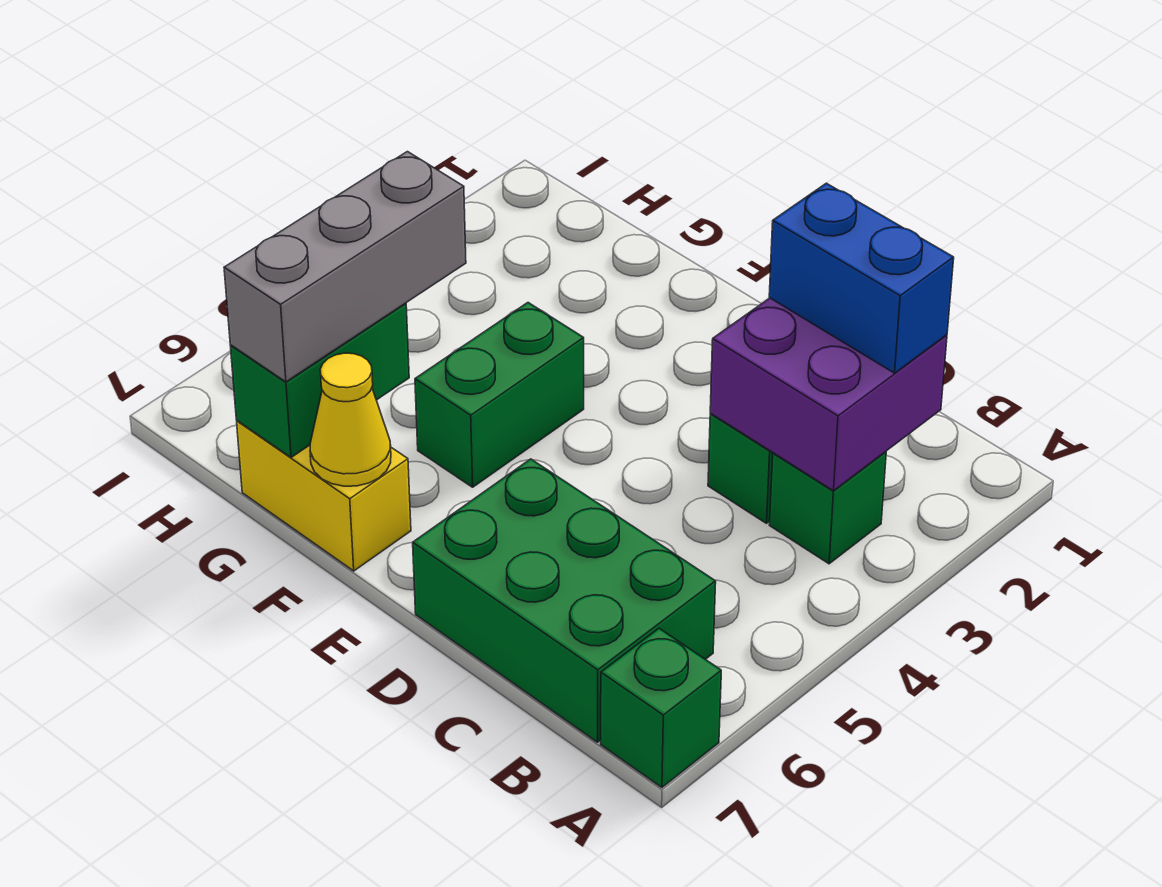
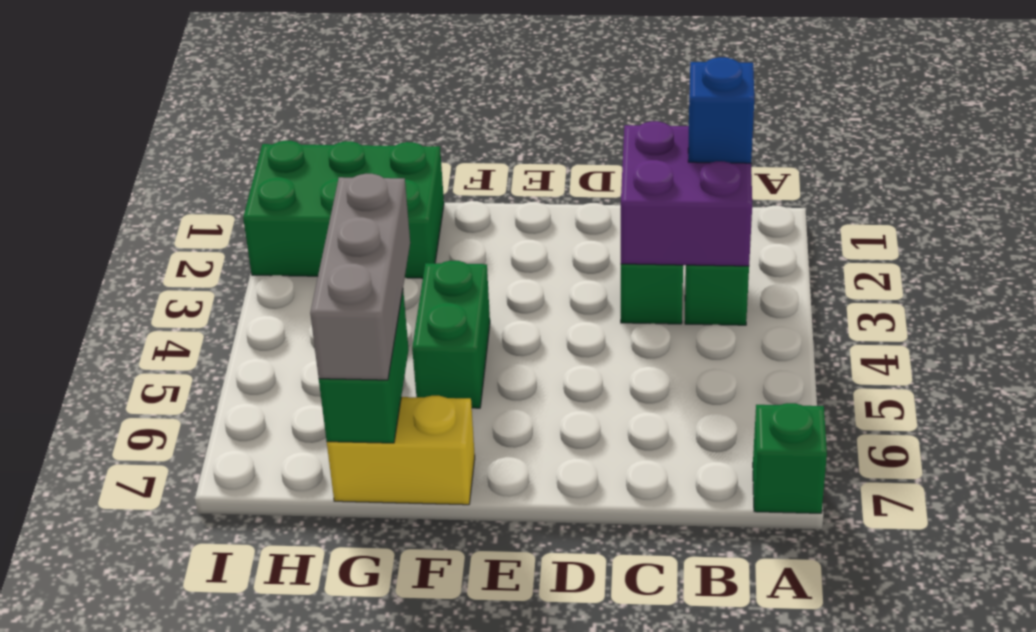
blue 1x2 brick [769,183,954,373] -> blue 1x1 brick [688,57,754,163]
green 2x3 brick [413,459,716,742] -> green 2x3 brick moved to [243,141,444,278]
yellow 1x1 cone [310,353,391,486] -> none

